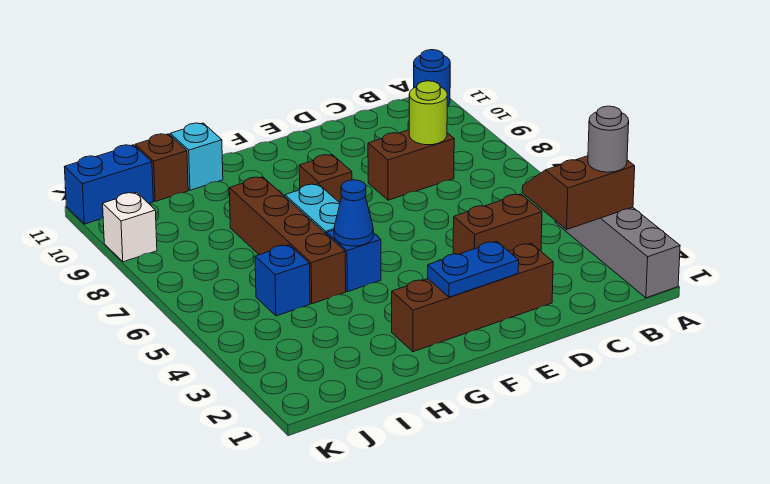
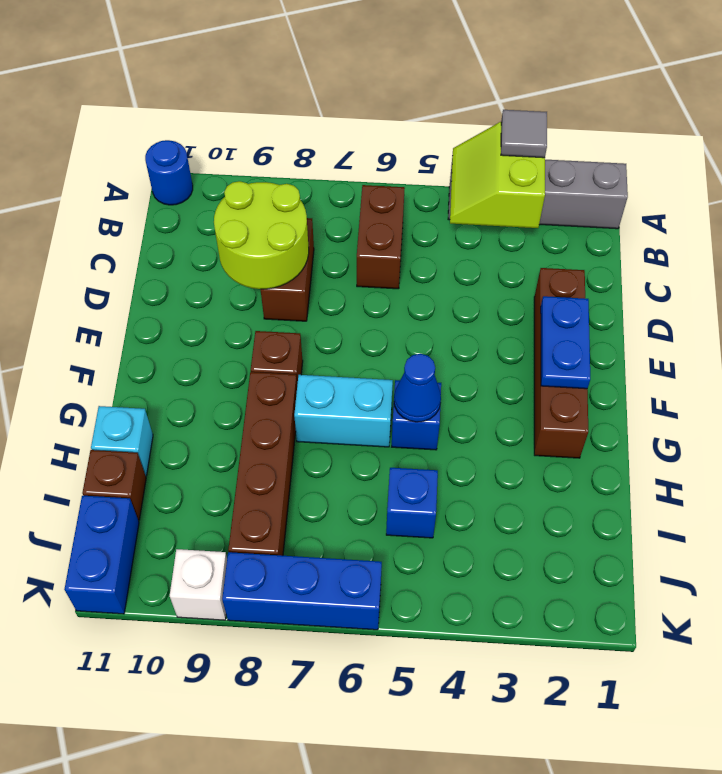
brown 2x2 slope [522,156,635,229] -> lime 2x2 slope [450,122,545,228]
grey 1x1 round brick [588,106,629,172] -> grey 1x1 tile [501,110,547,158]
brown 1x2 brick [453,194,542,254] -> brown 1x2 brick moved to [357,185,405,289]
lime 1x1 round brick [409,81,447,145] -> lime 2x2 round brick [214,181,309,289]
brown 1x4 brick [229,177,346,304] -> brown 1x4 brick turned to [228,372,297,556]
none -> blue 1x3 brick [222,552,382,630]

